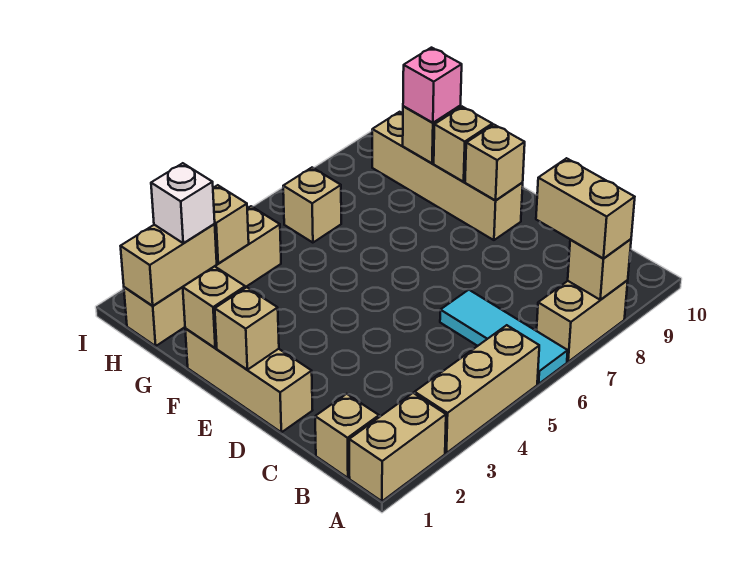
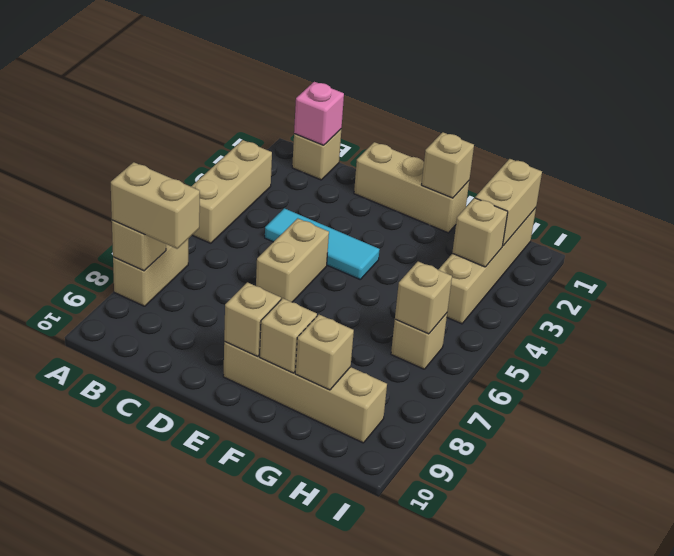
tan 1x2 brick [349,393,446,501] -> tan 1x2 brick moved to [256,218,329,302]
cyan 1x3 tile [440,290,568,384] -> cyan 1x3 tile moved to [265,208,380,279]
tan 1x1 brick [215,287,279,370] -> tan 1x1 brick moved to [395,262,452,334]
pink 1x1 brick [403,48,462,123] -> pink 1x1 brick moved to [294,82,344,145]
white 1x1 brick [151,163,215,243] -> none

